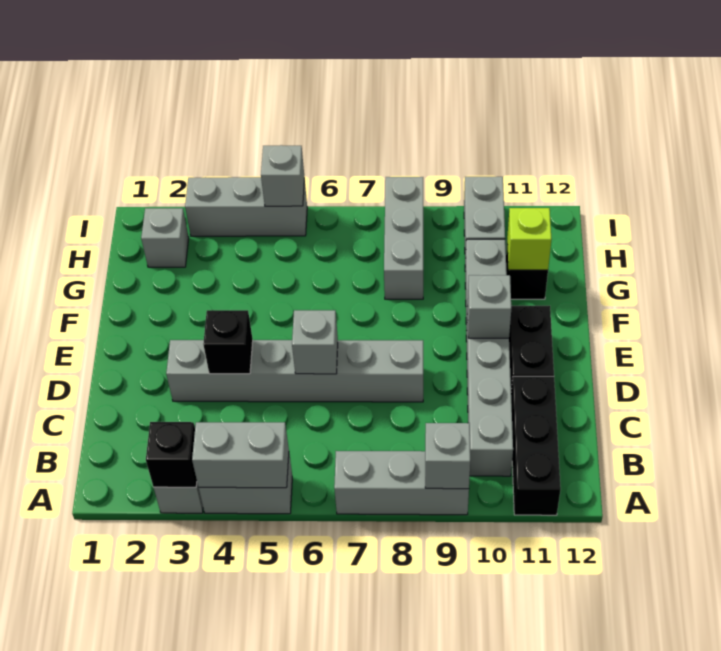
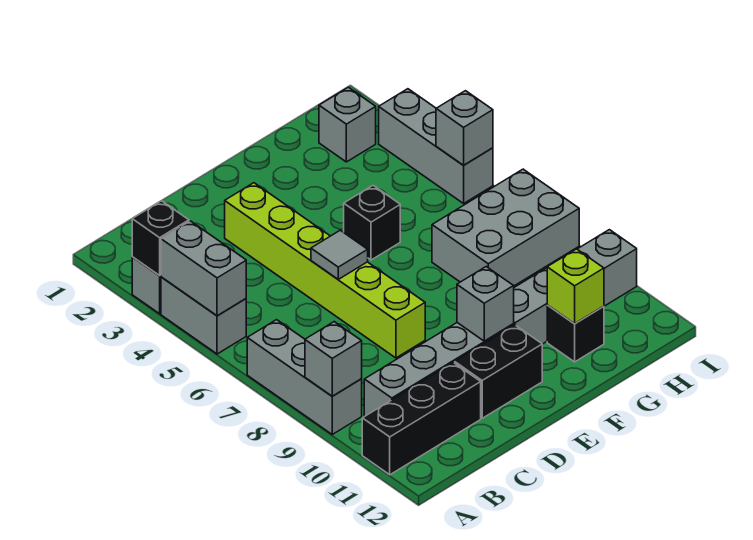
grey 1x6 brick [166,340,423,402] -> lime 1x6 brick [225,183,425,358]
black 1x1 brick [203,310,253,374] -> black 1x1 brick moved to [344,186,400,260]
grey 1x1 brick [292,310,338,374] -> grey 1x1 tile [311,230,368,279]
grey 1x3 brick [384,177,423,299] -> grey 2x3 brick [432,169,579,286]

